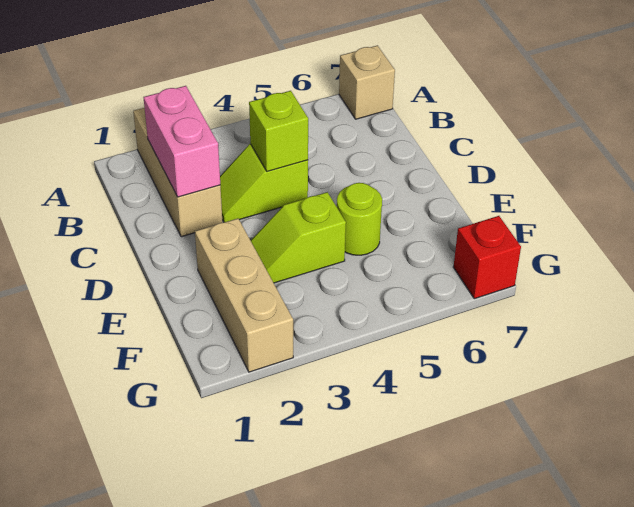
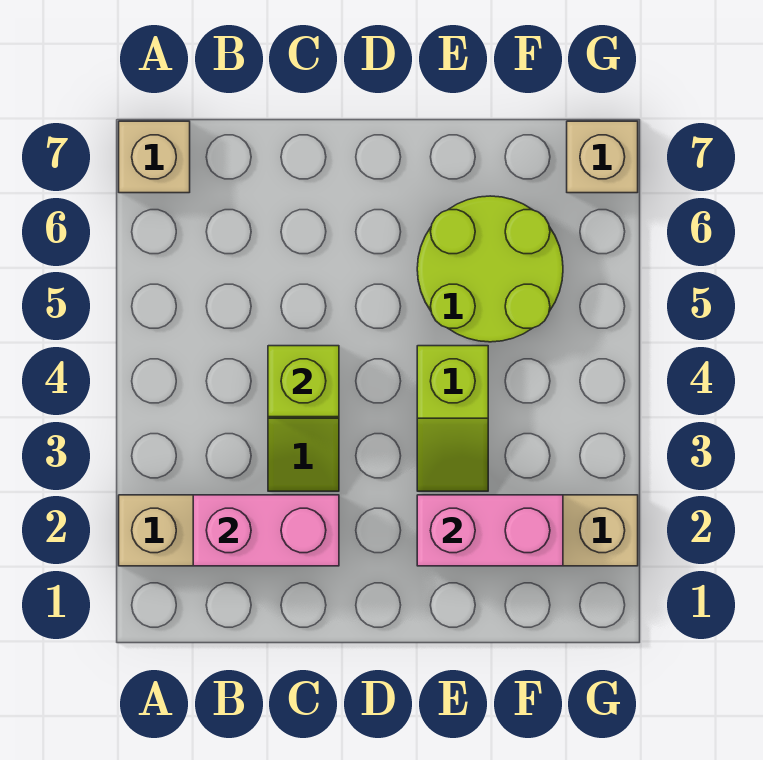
none -> pink 1x2 brick [417,495,563,566]
lime 1x1 round brick [337,183,382,255] -> lime 2x2 round brick [417,196,563,342]
red 1x1 brick [453,216,521,299] -> tan 1x1 brick [567,121,638,193]

